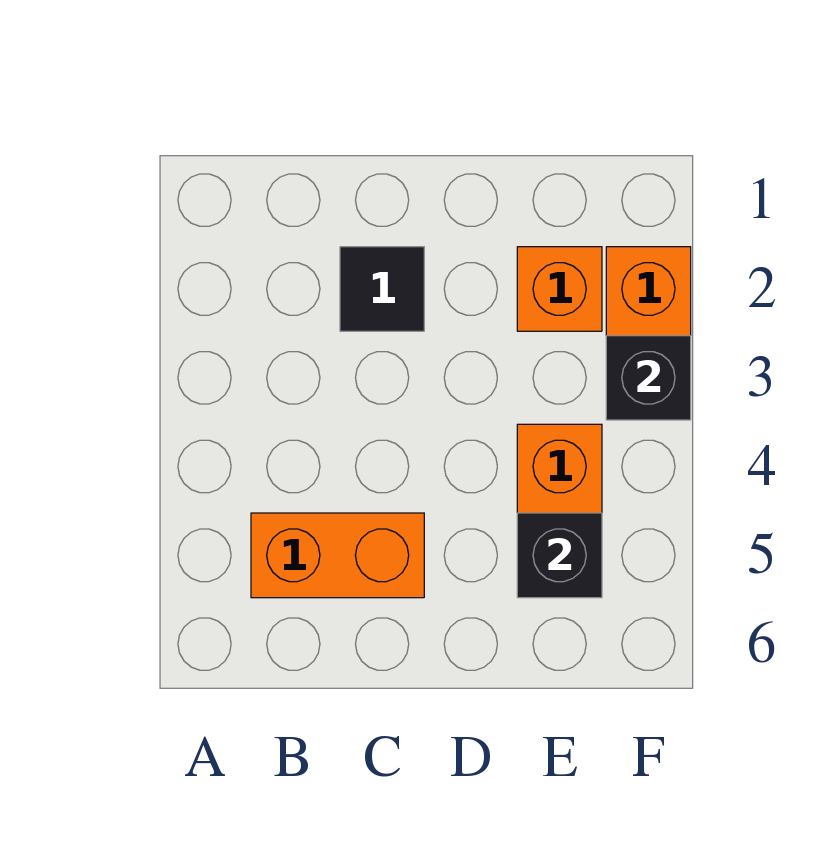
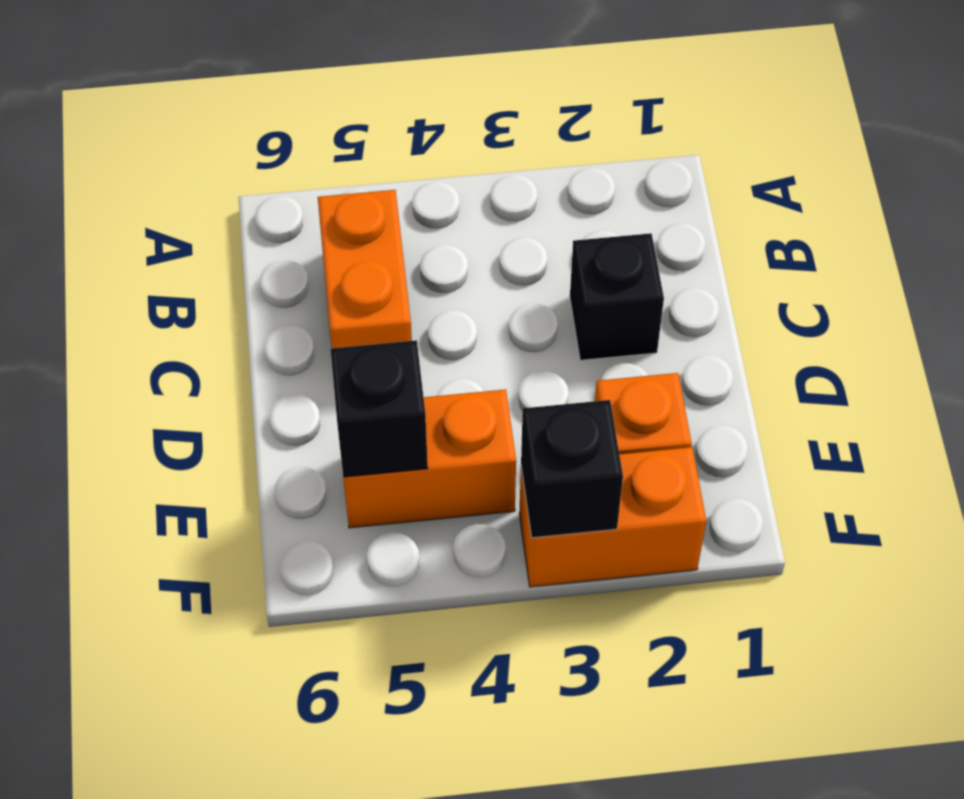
black 1x1 tile [340,247,424,331] -> black 1x1 brick [570,233,664,360]

